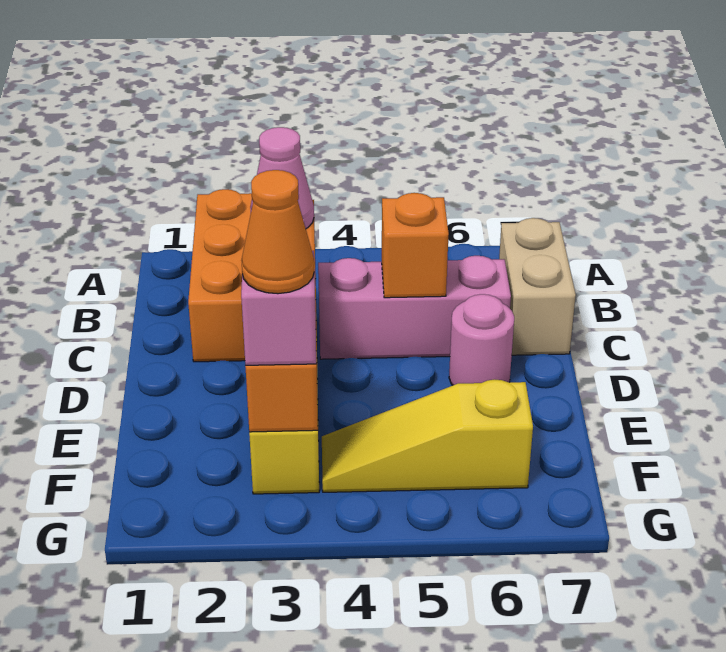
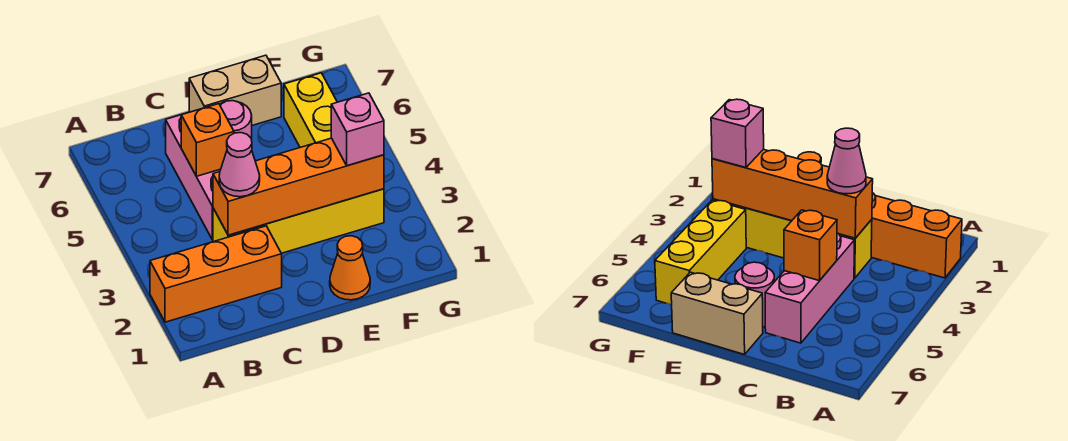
tan 1x2 brick [499,218,576,355] -> tan 1x2 brick moved to [189,55,281,125]
orange 1x1 cone [241,170,314,294] -> orange 1x1 cone moved to [330,236,370,300]
yellow 1x3 slope [322,379,533,492] -> yellow 1x3 brick [284,73,337,147]

